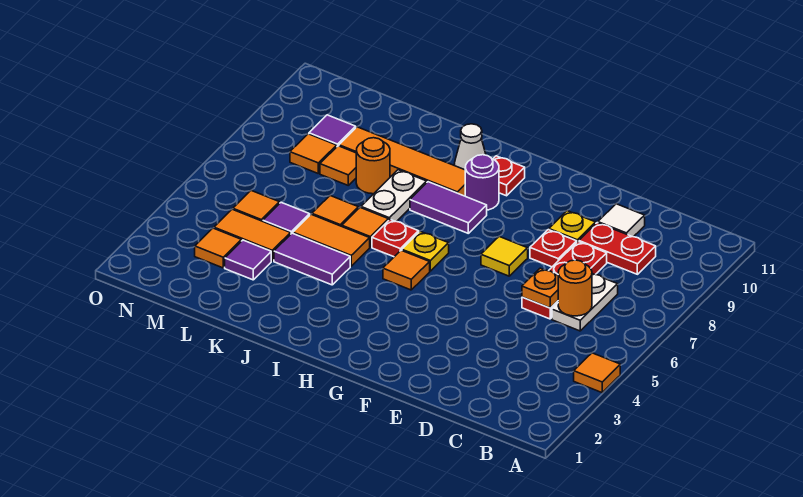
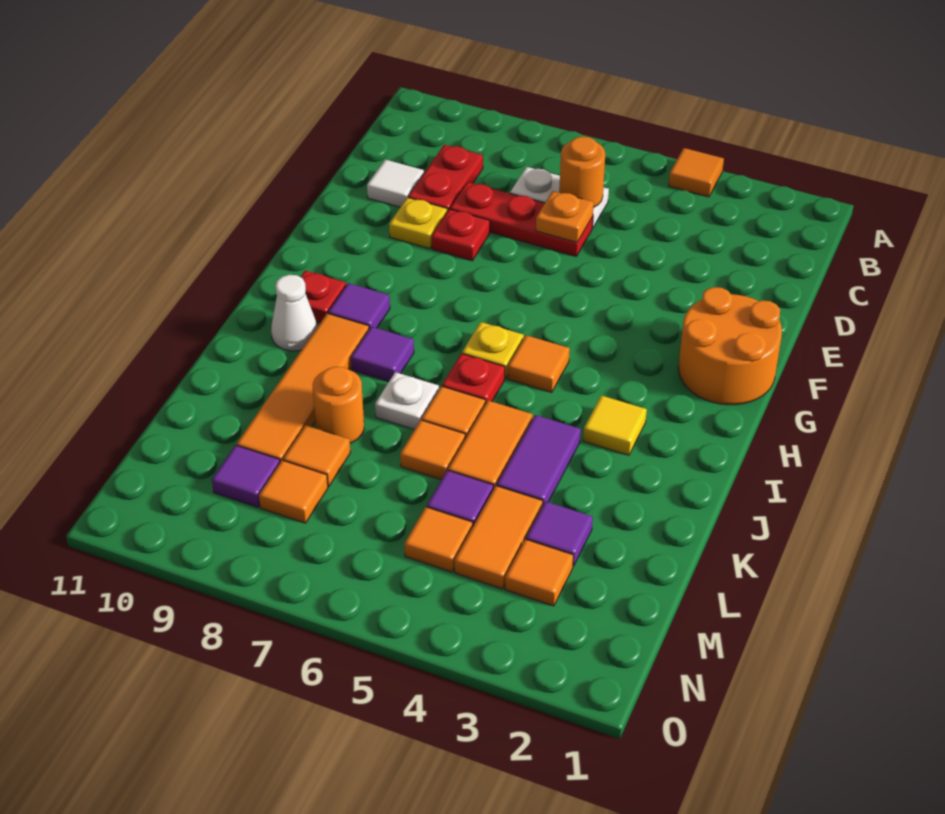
none -> orange 2x2 round brick [678,287,782,405]
yellow 1x1 tile [481,237,528,276] -> yellow 1x1 tile moved to [583,395,647,455]
purple 1x2 tile [410,182,487,233] -> purple 1x1 tile [351,327,414,382]
purple 1x1 round brick [465,155,499,210] -> purple 1x1 tile [328,283,390,329]
white 1x2 plate [361,170,427,222] -> white 1x1 plate [375,372,439,429]

